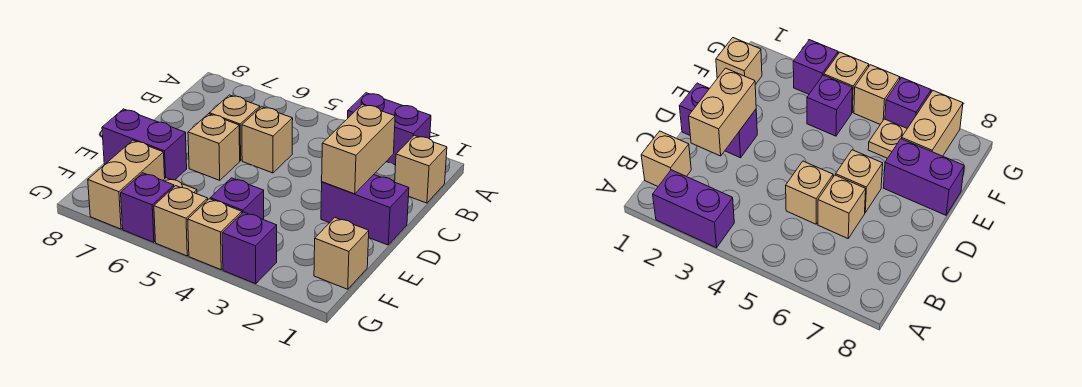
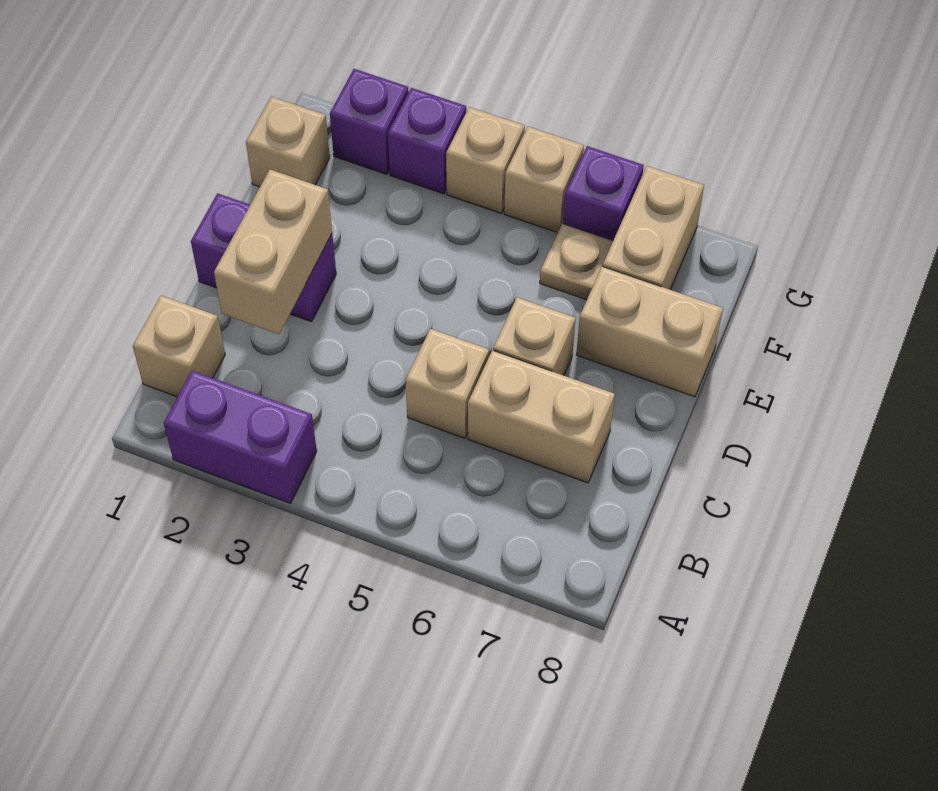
tan 1x1 brick [209,95,260,161] -> tan 1x2 brick [468,350,615,483]
purple 1x2 brick [102,109,187,180] -> tan 1x2 brick [576,266,723,397]
purple 1x1 brick [210,178,264,220] -> purple 1x1 brick moved to [330,69,409,174]

